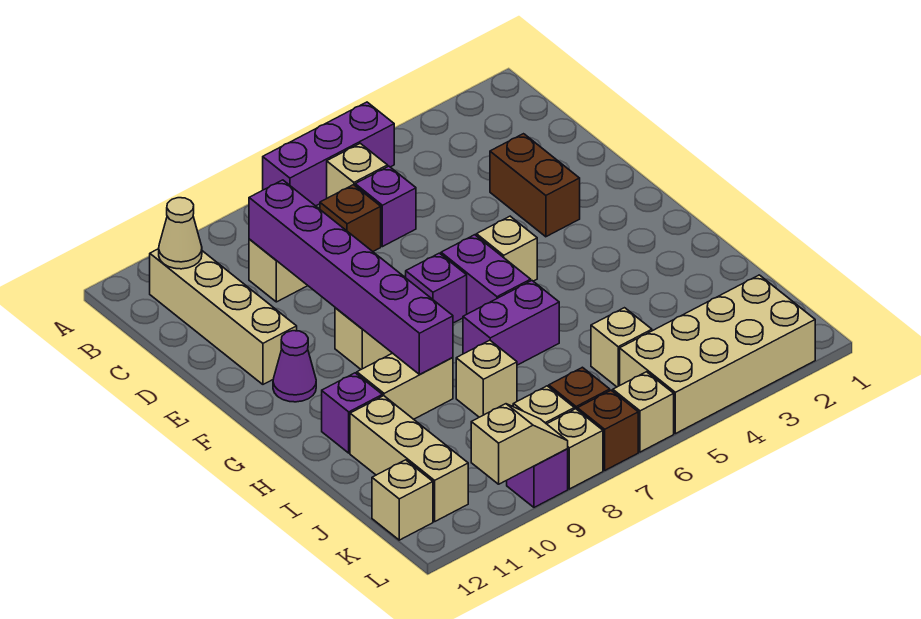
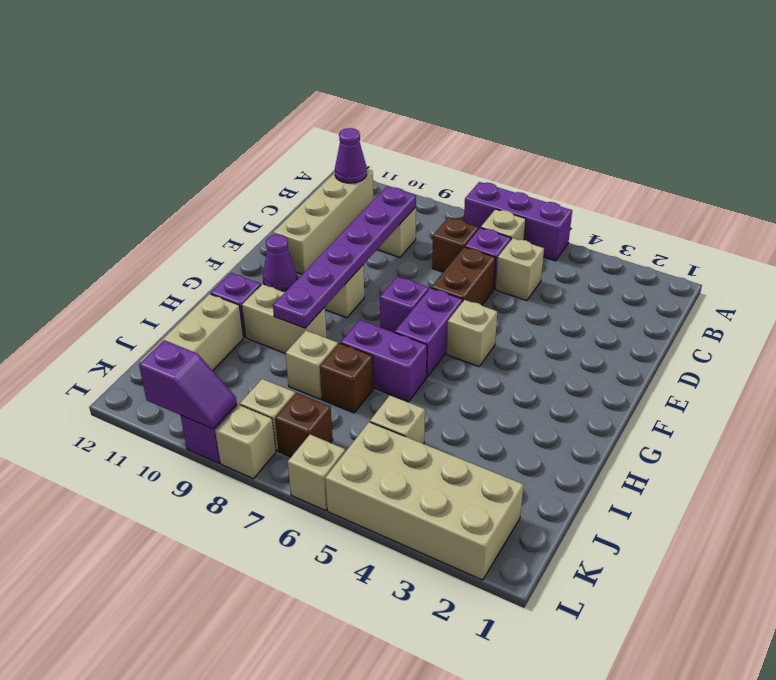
tan 1x1 cone [159,198,202,269] -> purple 1x1 cone [335,128,367,183]
purple 1x6 brick [249,180,453,375] -> purple 1x6 plate [273,187,416,328]
brown 1x2 brick [490,134,580,237] -> brown 1x2 brick moved to [431,247,496,305]
tan 1x1 brick [372,460,433,540] -> tan 1x1 brick moved to [496,238,544,301]
brown 1x1 brick [577,390,638,470] -> brown 1x1 brick moved to [320,343,373,413]
tan 1x2 slope [471,404,568,484] -> purple 1x2 slope [139,340,237,429]

